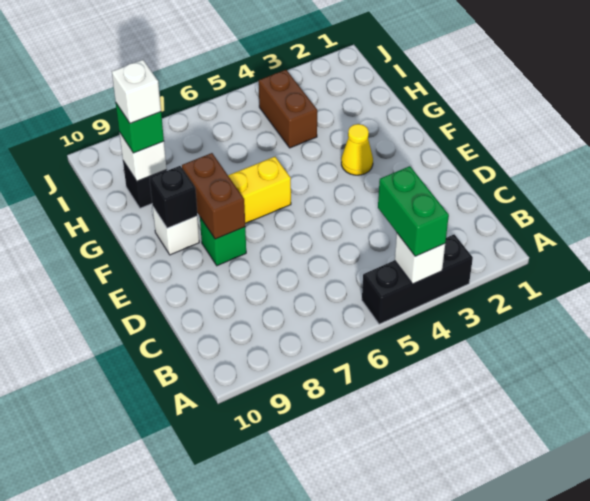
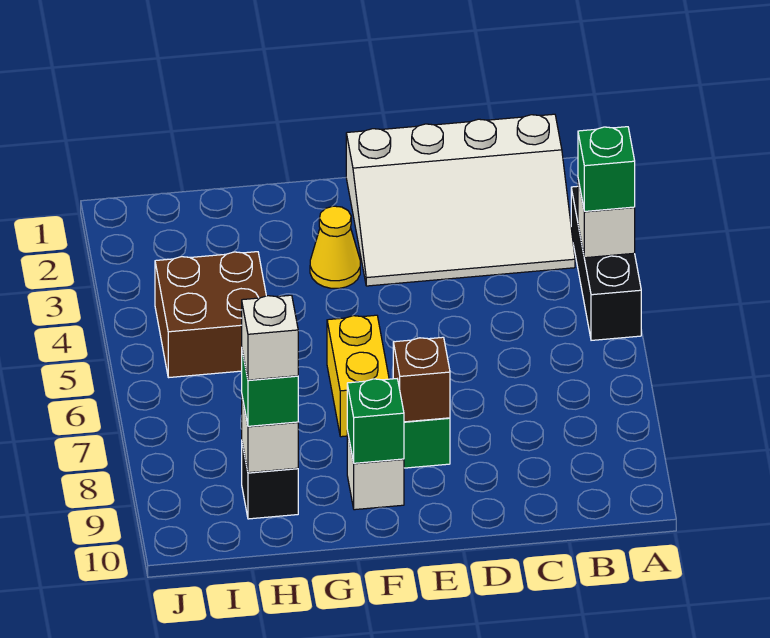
green 1x2 brick [378,166,449,256] -> green 1x1 brick [578,127,635,211]
none -> white 3x4 slope [346,114,575,286]
brown 1x2 brick [182,153,245,239] -> brown 1x1 brick [393,337,450,422]
black 1x1 brick [150,166,197,228] -> green 1x1 brick [347,379,404,463]
brown 1x2 brick [259,70,317,148] -> brown 2x2 brick [155,252,266,378]

